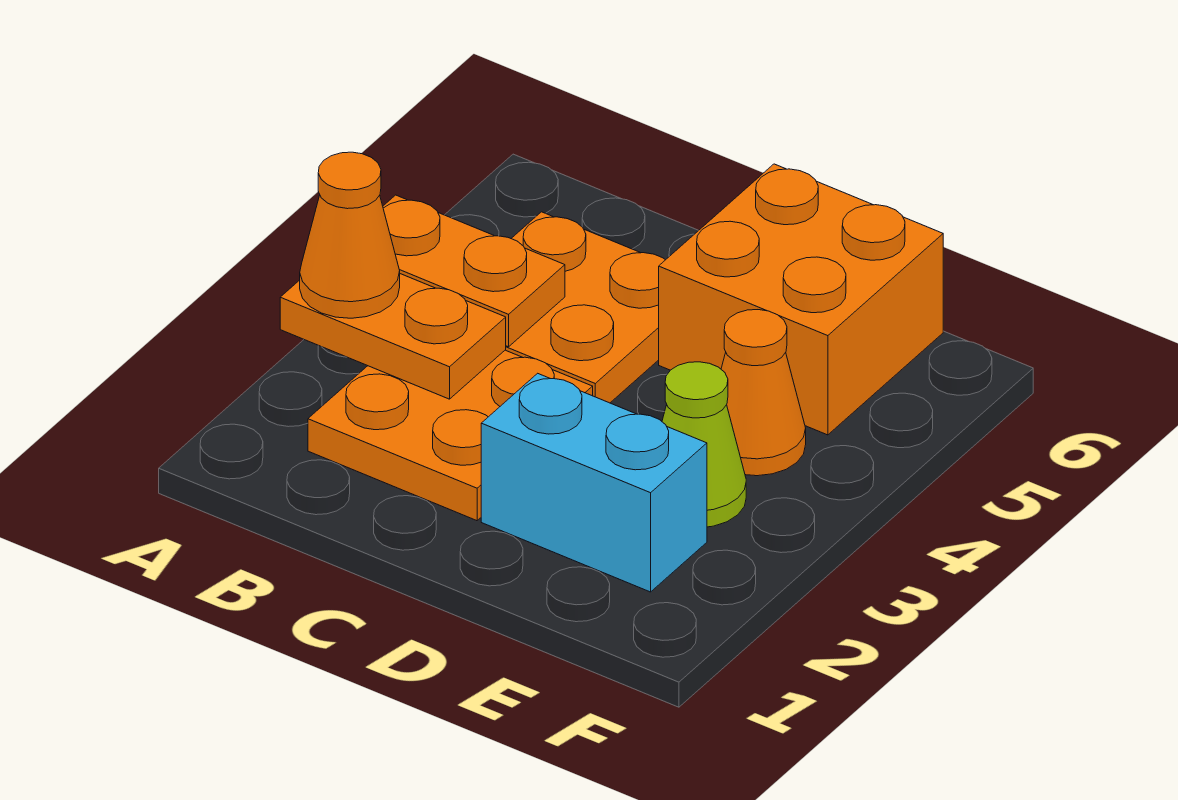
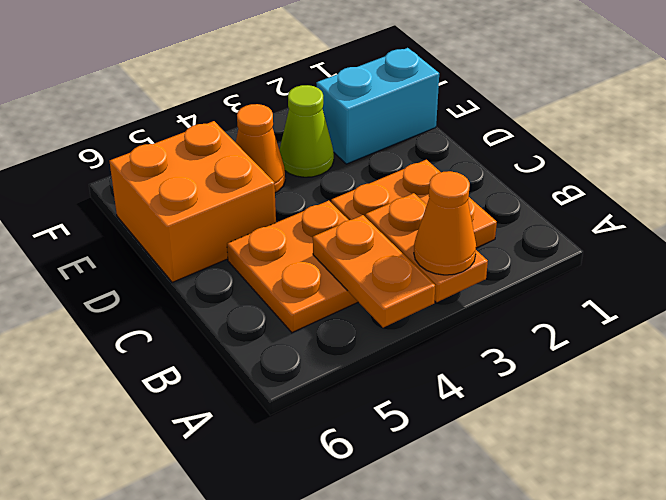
cyan 1x2 brick [481,373,707,592] -> cyan 1x2 brick turned to [316,48,439,164]

